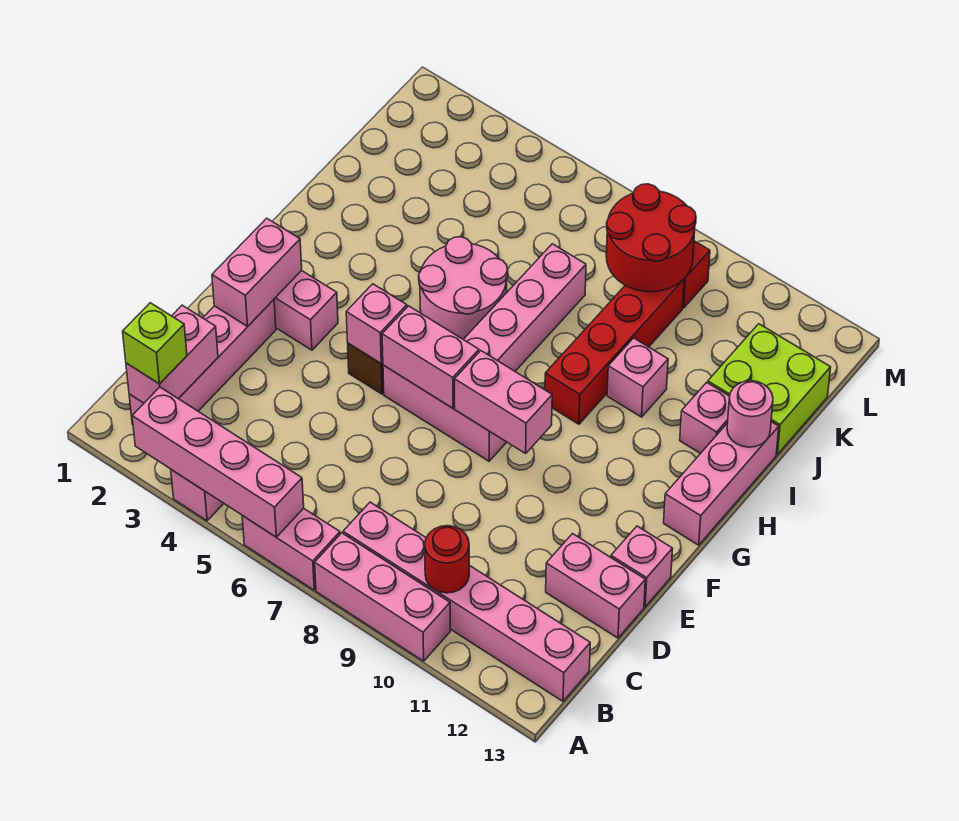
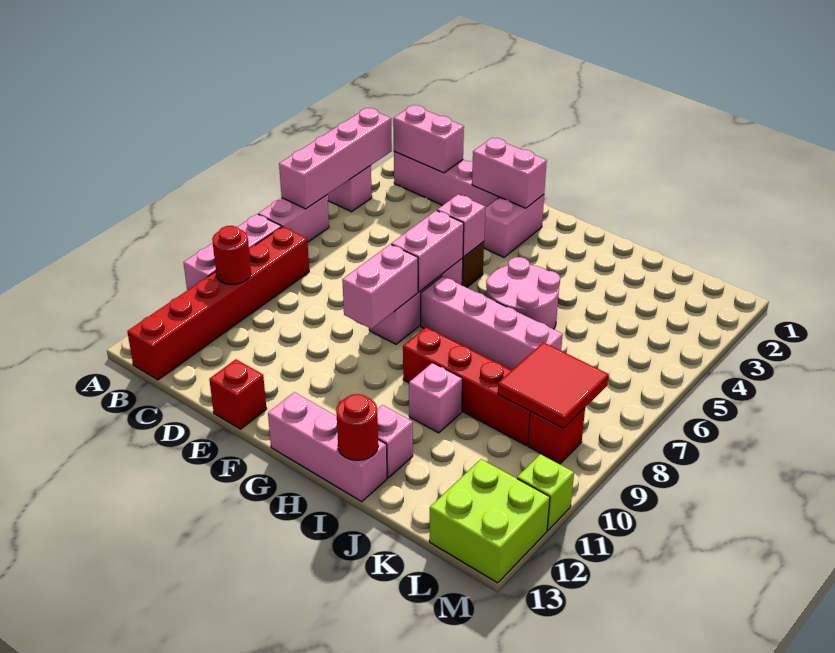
lime 1x1 brick [123,303,187,384] -> lime 1x1 brick moved to [517,454,574,530]
pink 1x6 brick [343,502,590,701] -> red 1x6 brick [127,226,309,380]
pink 1x2 brick [546,534,645,638] -> none
pink 1x1 brick [611,526,673,607] -> red 1x1 brick [209,359,266,429]
pink 1x1 round brick [727,381,773,447] -> red 1x1 round brick [336,394,378,460]
lime 2x2 brick [708,324,831,454] -> lime 2x2 brick moved to [429,459,550,583]
red 2x2 round brick [606,184,696,292] -> red 2x2 tile [498,342,609,428]

